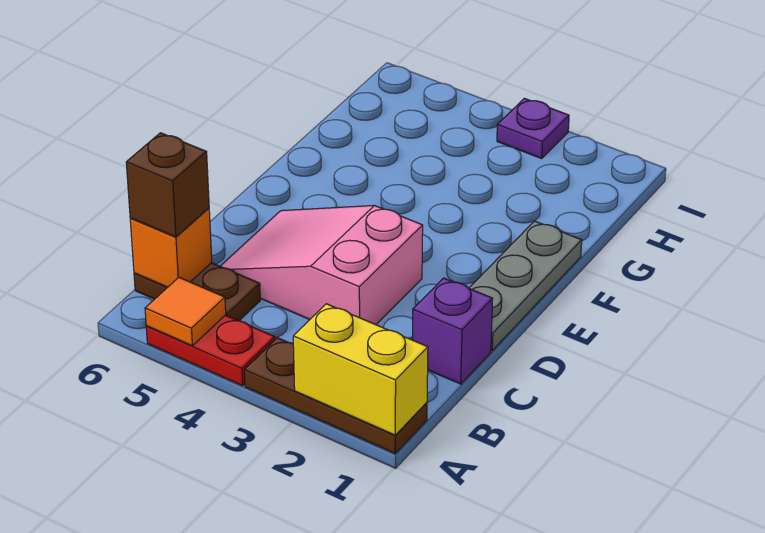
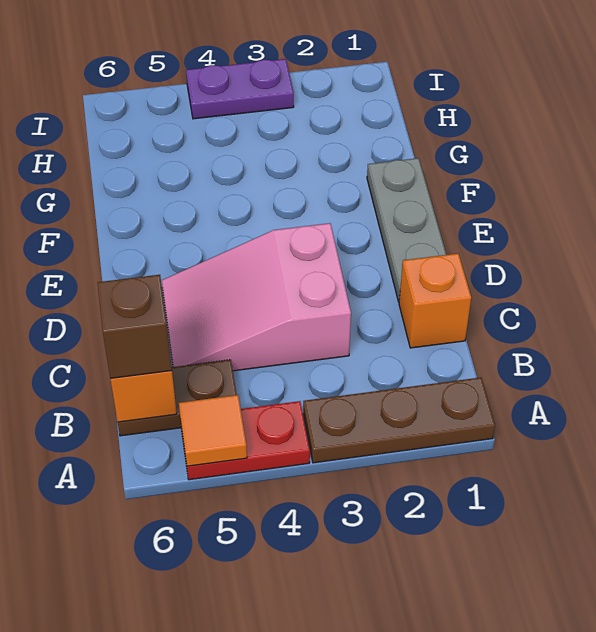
yellow 1x2 brick [293,304,428,435] -> none
purple 1x1 brick [413,278,493,384] -> orange 1x1 brick [399,254,471,348]
purple 1x1 plate [497,98,569,159] -> purple 1x2 plate [186,59,294,119]

